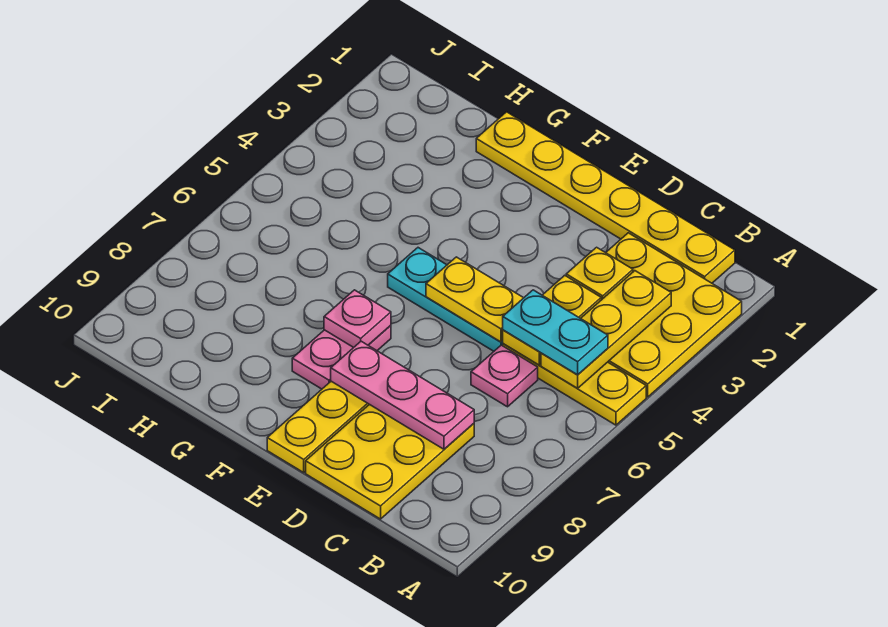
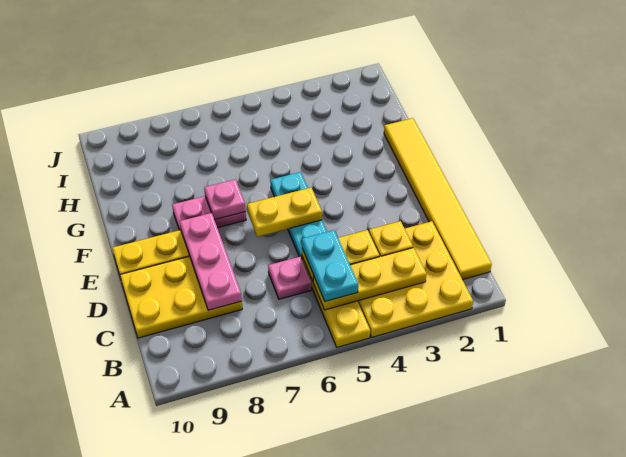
yellow 1x6 plate [476,112,735,283] -> yellow 1x6 tile [384,118,492,280]
yellow 1x2 plate [426,257,523,342] -> yellow 1x2 plate turned to [247,188,322,237]

